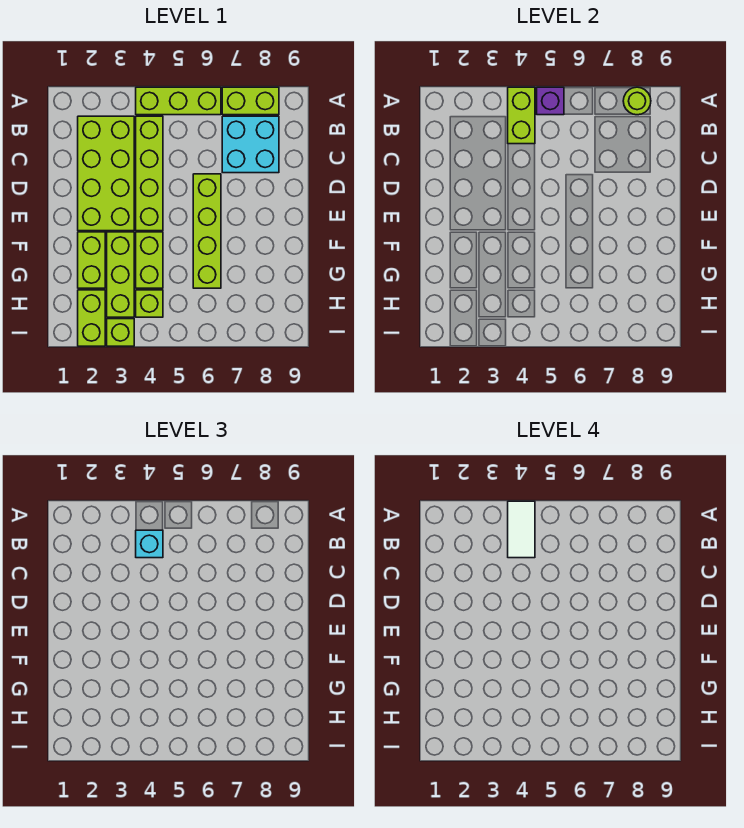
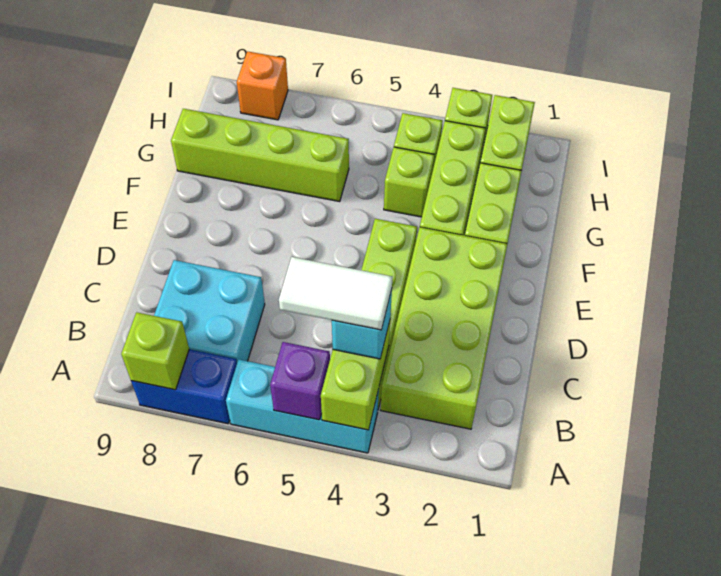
lime 1x3 brick [136,87,221,115] -> cyan 1x3 brick [226,360,379,453]
white 1x2 tile [508,501,535,558] -> white 1x2 tile turned to [279,257,392,330]
lime 1x2 brick [222,87,279,115] -> blue 1x2 brick [131,349,237,424]
lime 1x1 round brick [623,87,651,115] -> lime 1x1 brick [121,312,189,390]
lime 1x4 brick [193,174,221,288] -> lime 1x4 brick turned to [171,109,349,202]
lime 1x2 brick [136,232,163,288] -> lime 1x1 brick [384,147,435,217]
none -> orange 1x1 brick [237,51,288,120]

